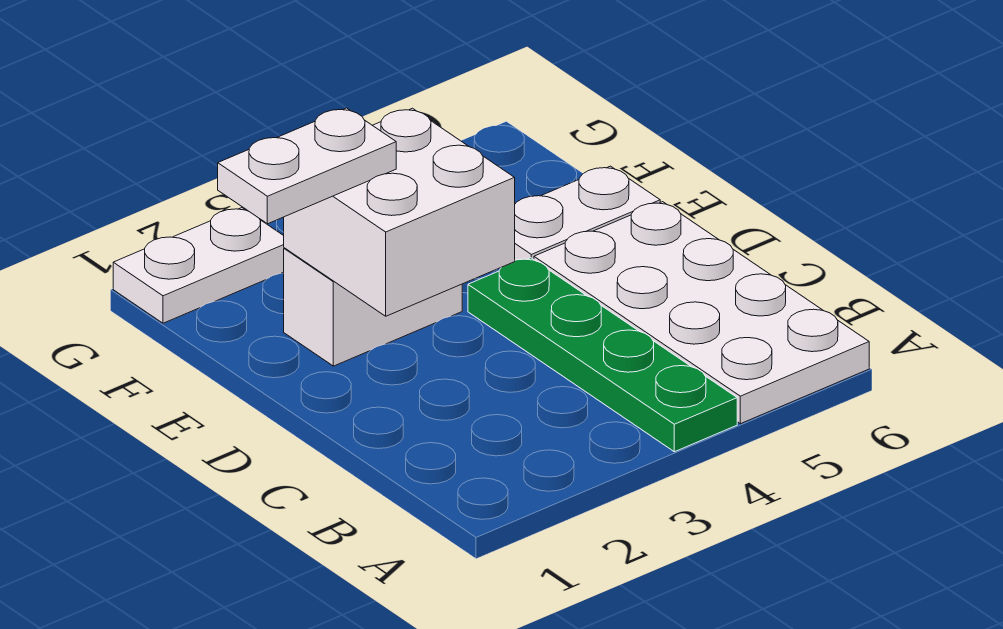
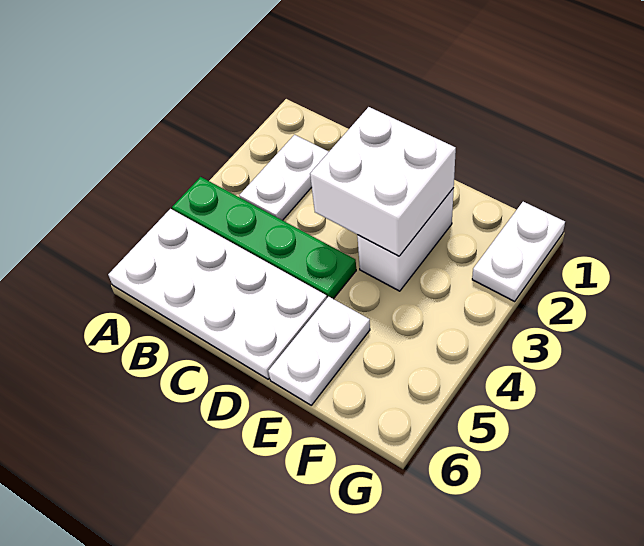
white 1x2 plate [218,108,396,224] -> white 1x2 plate moved to [239,135,329,220]

